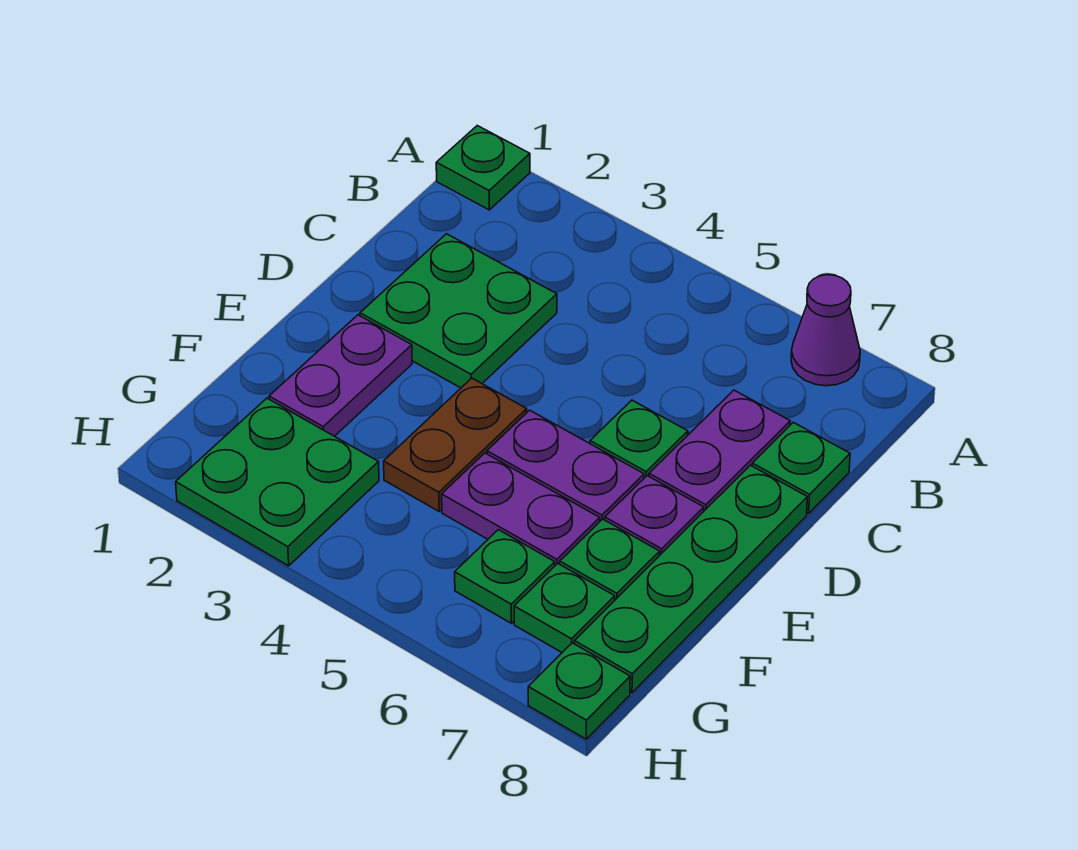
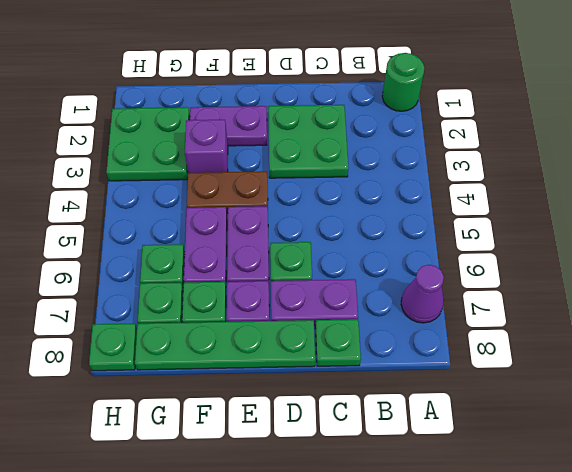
green 1x1 plate [436,126,530,210] -> green 1x1 round brick [382,53,424,111]
none -> purple 1x1 brick [185,120,228,173]

